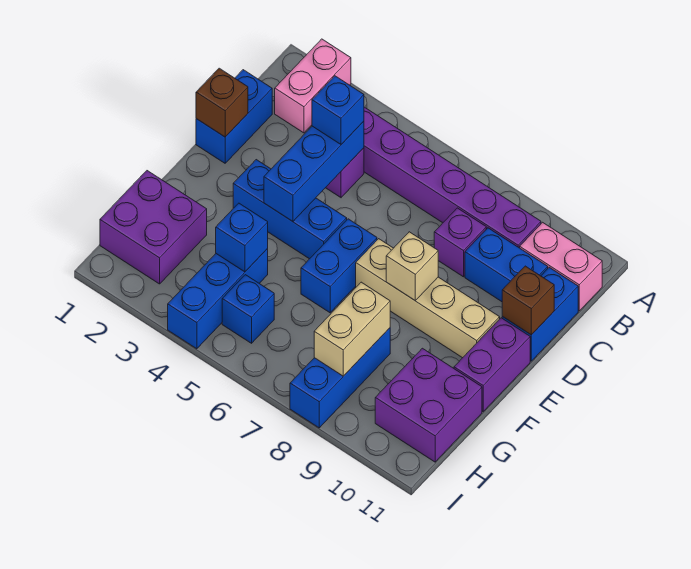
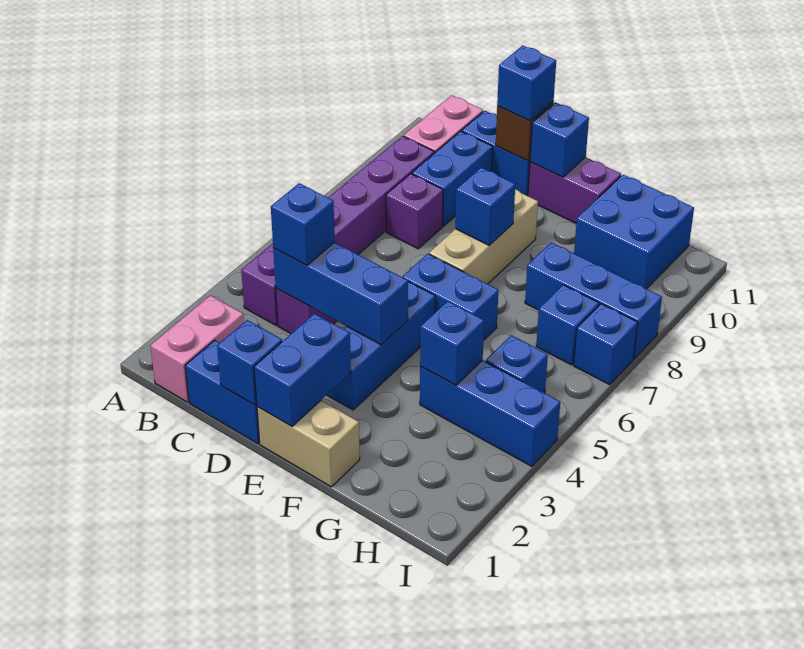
pink 1x2 brick [275,39,351,133] -> pink 1x2 brick turned to [150,295,244,402]
brown 1x1 brick [196,68,248,137] -> blue 1x1 brick [217,320,282,405]
none -> blue 1x1 brick [497,46,556,121]
none -> blue 1x2 brick [254,314,351,426]
tan 1x4 brick [356,239,500,358] -> tan 1x3 brick [429,189,538,284]
tan 1x1 brick [386,232,438,300] -> blue 1x1 brick [455,168,515,245]
none -> blue 1x1 brick [530,102,589,177]
purple 2x2 brick [100,171,207,284] -> none
tan 1x2 brick [314,282,390,376] -> tan 1x2 brick moved to [257,401,360,487]
purple 2x2 brick [375,348,482,462] -> blue 2x2 brick [574,175,694,289]
none -> blue 1x1 brick [536,285,599,365]
none -> blue 1x1 brick [574,304,638,385]

